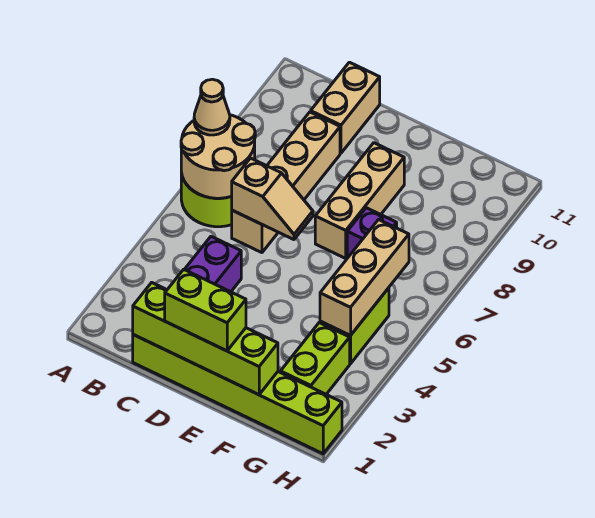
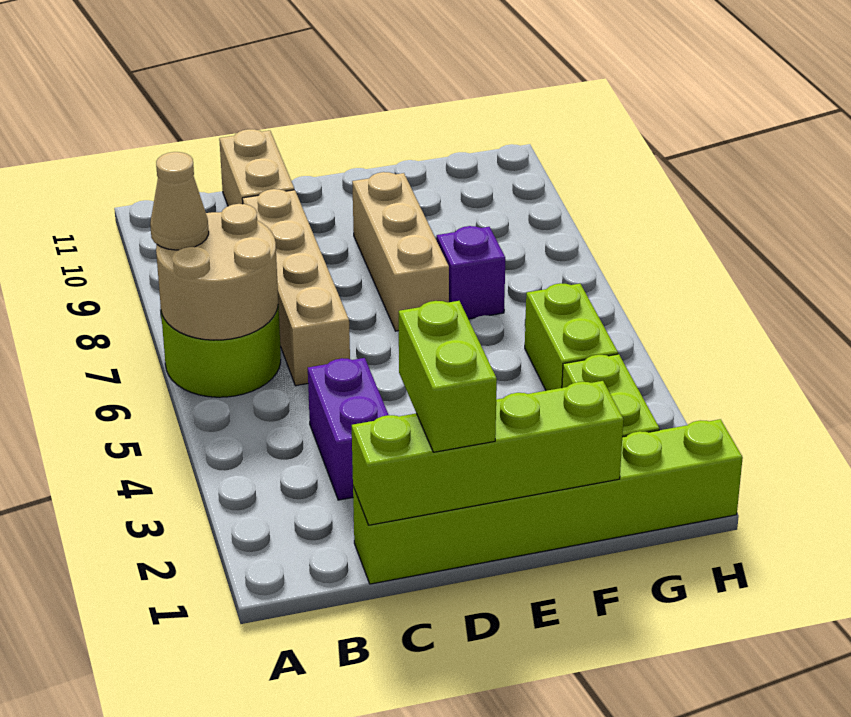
tan 1x2 slope [231,158,313,240] -> none
lime 1x2 brick [165,269,246,351] -> lime 1x2 brick turned to [399,301,497,452]
tan 1x3 brick [320,220,409,336] -> none

